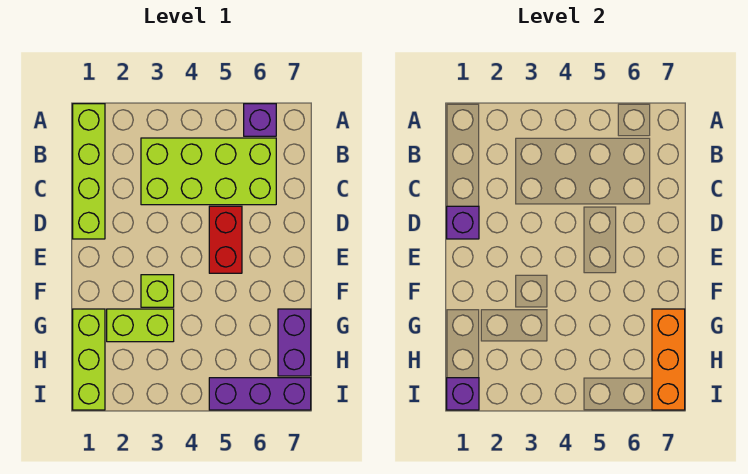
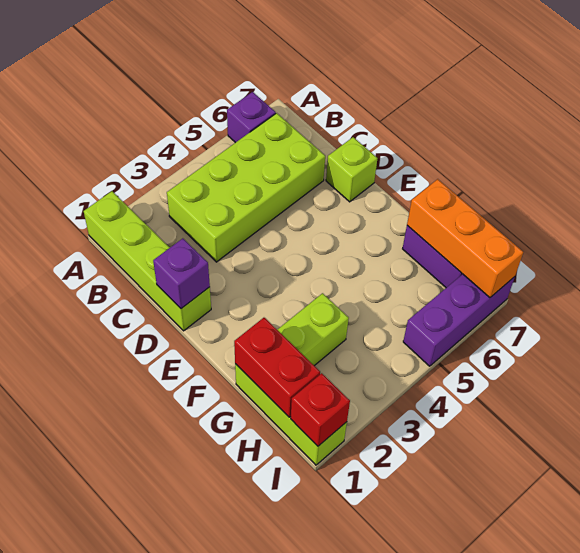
red 1x2 brick [209,206,242,273] -> red 1x2 brick moved to [234,318,320,417]
lime 1x1 brick [141,275,174,307] -> lime 1x1 brick moved to [326,137,378,202]
purple 1x1 brick [447,378,479,410] -> red 1x1 brick [291,373,350,446]

